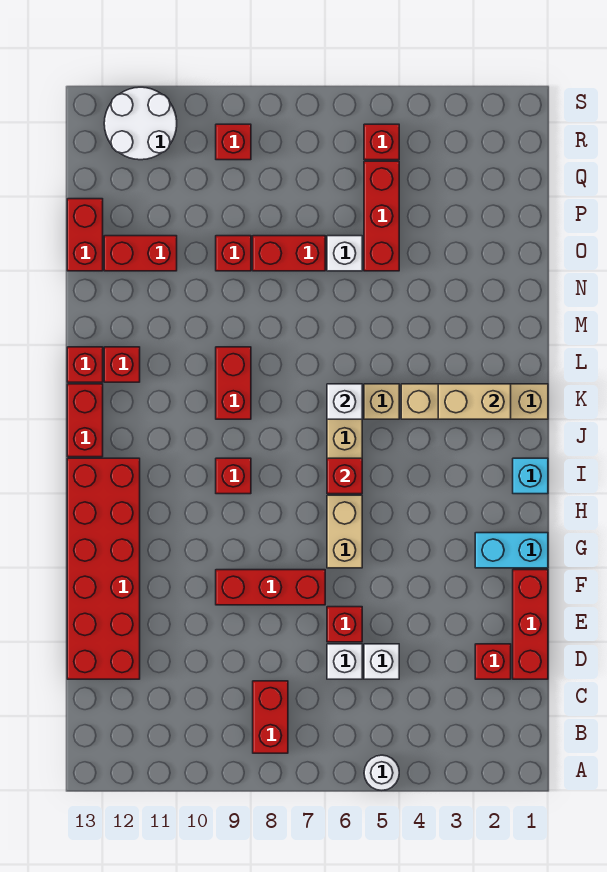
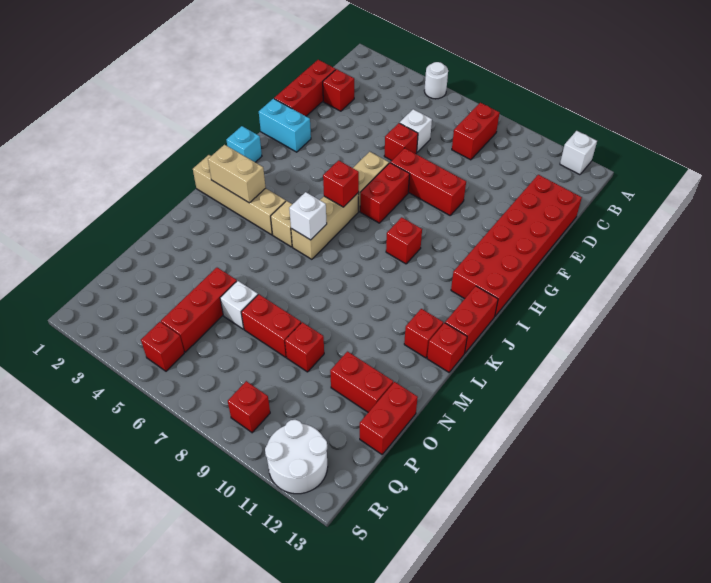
white 1x1 brick [364,644,399,679] -> white 1x1 brick moved to [560,131,597,175]
red 1x2 brick [216,347,251,419] -> red 1x2 brick moved to [360,163,410,223]

